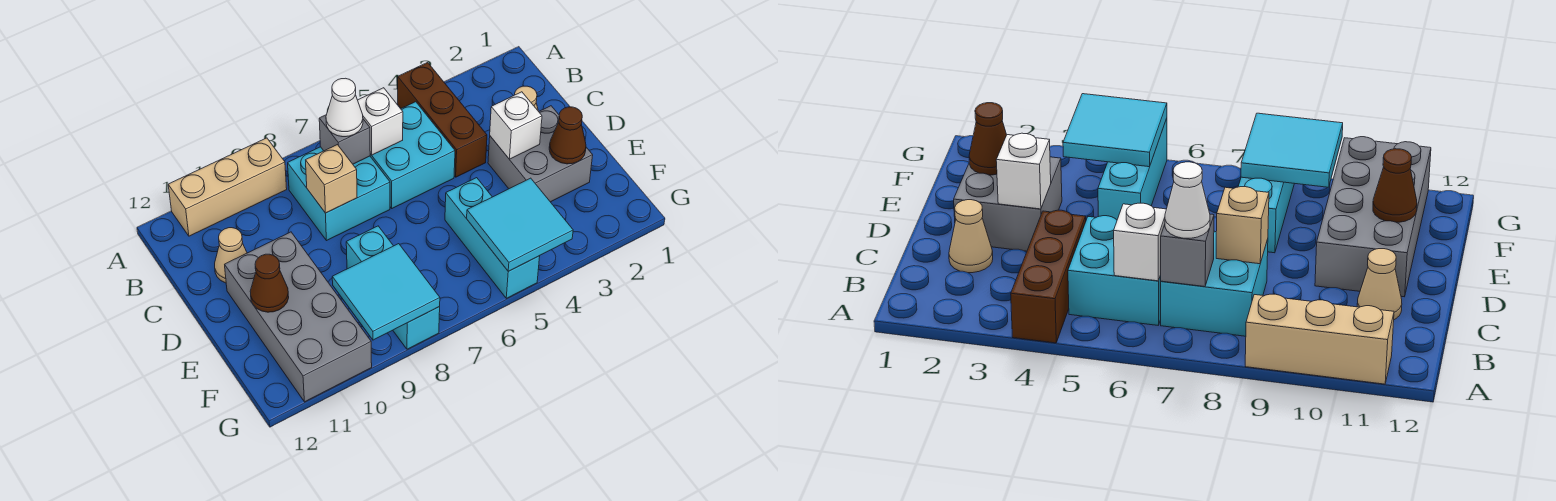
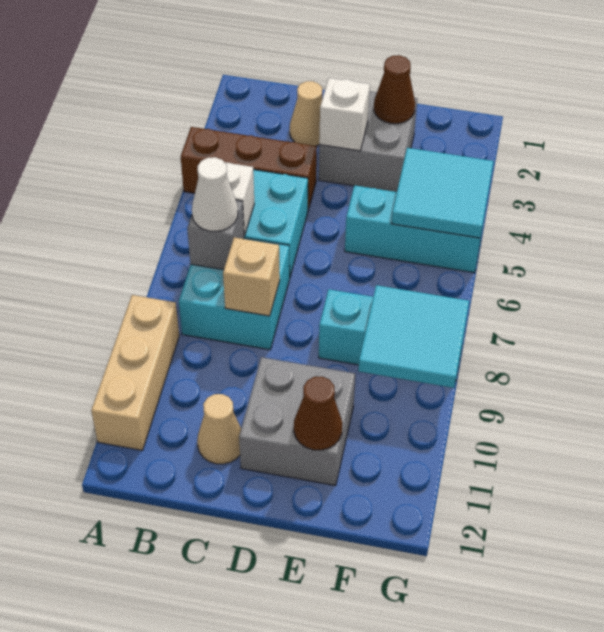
grey 2x4 brick [225,232,372,402] -> grey 2x2 brick [239,357,355,486]

